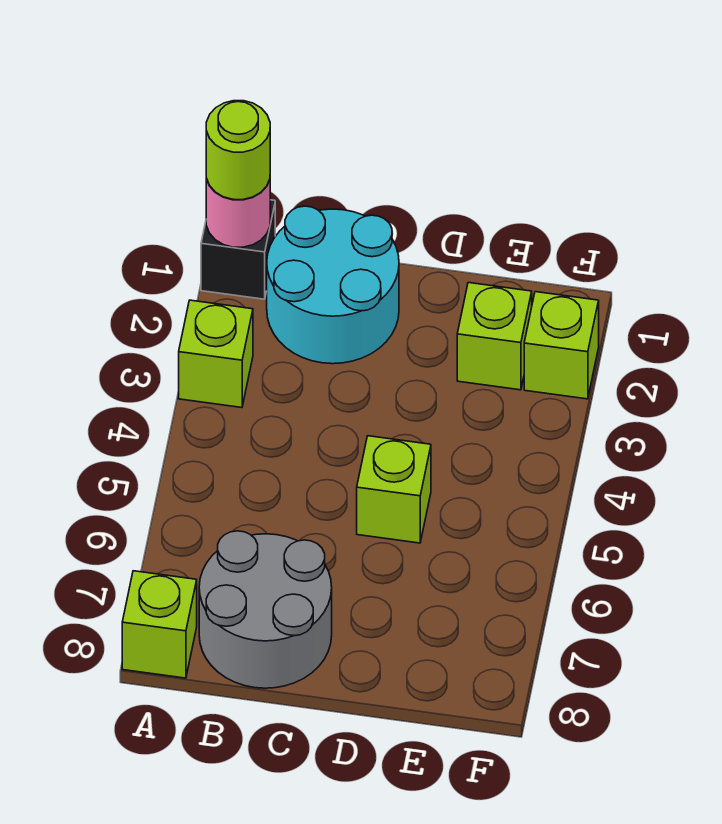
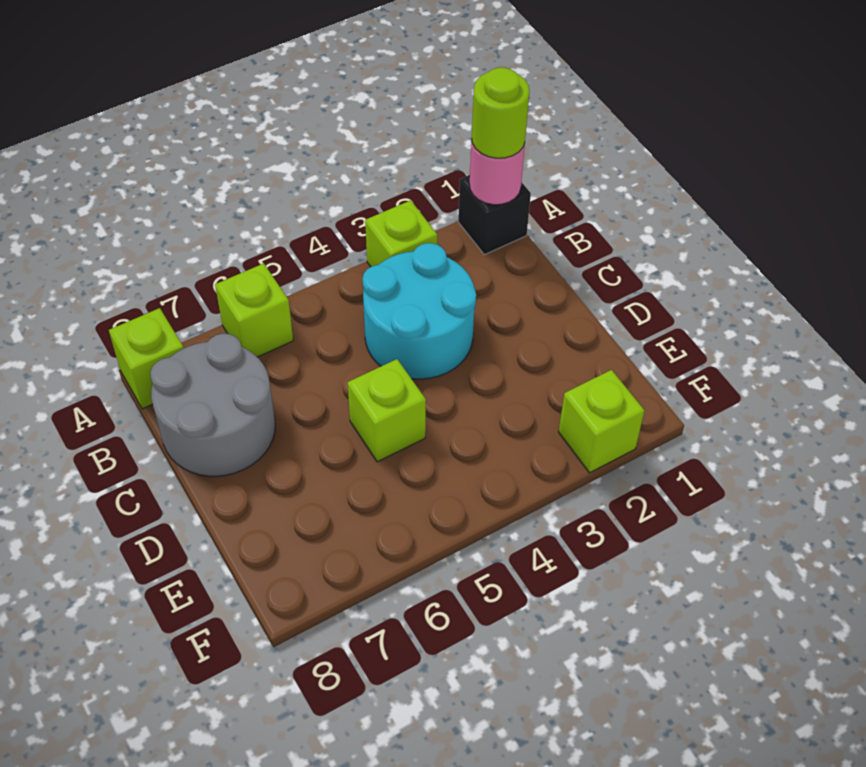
cyan 2x2 round brick [267,206,399,364] -> cyan 2x2 round brick moved to [363,243,476,379]
lime 1x1 brick [457,283,532,390] -> lime 1x1 brick moved to [215,263,293,357]

